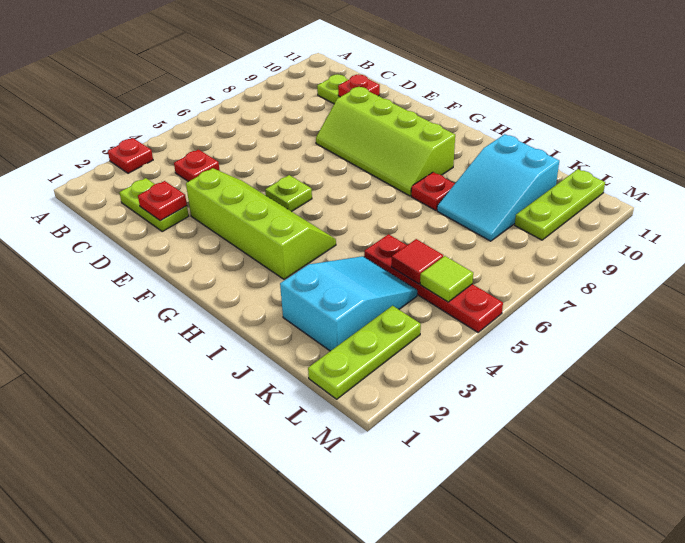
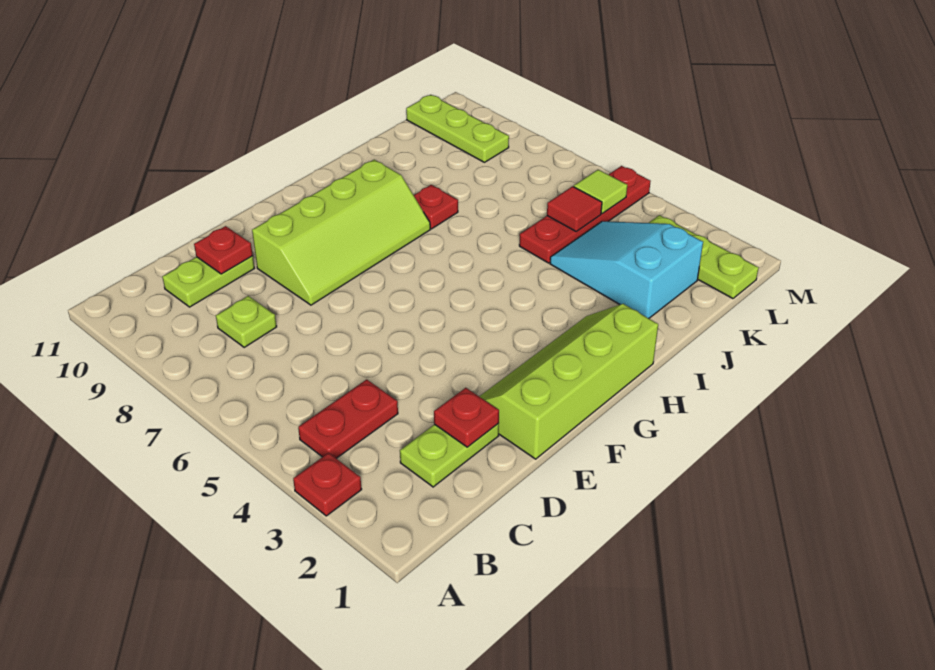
red 1x1 plate [174,150,220,182] -> red 1x2 plate [298,379,398,458]
lime 2x4 slope [186,168,336,279] -> lime 2x4 slope moved to [479,304,658,459]
lime 1x1 plate [265,175,312,212] -> lime 1x1 plate moved to [216,296,277,347]
cyan 2x3 slope [437,134,559,241] -> none

